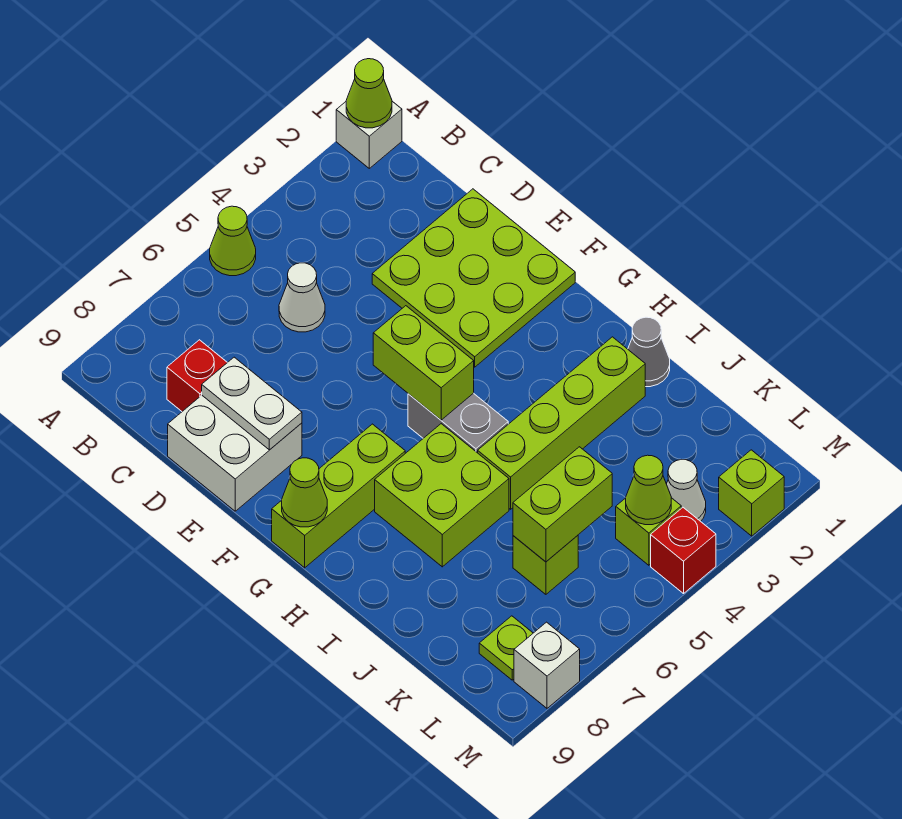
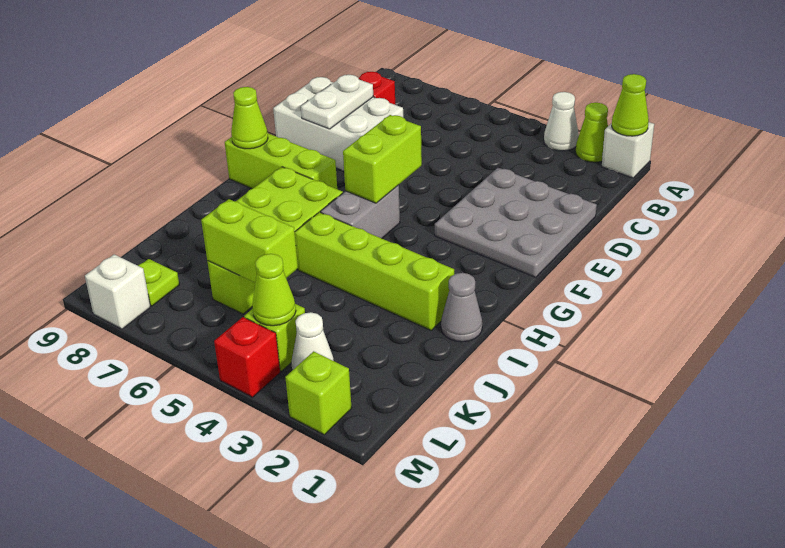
lime 1x1 cone [210,206,256,276] -> lime 1x1 cone moved to [576,103,608,162]
white 1x1 cone [279,263,325,332] -> white 1x1 cone moved to [544,92,579,151]
lime 3x3 plate [372,189,575,367] -> grey 3x3 plate [435,168,597,277]
white 2x2 brick [168,395,302,511] -> white 2x3 brick [273,77,403,171]

